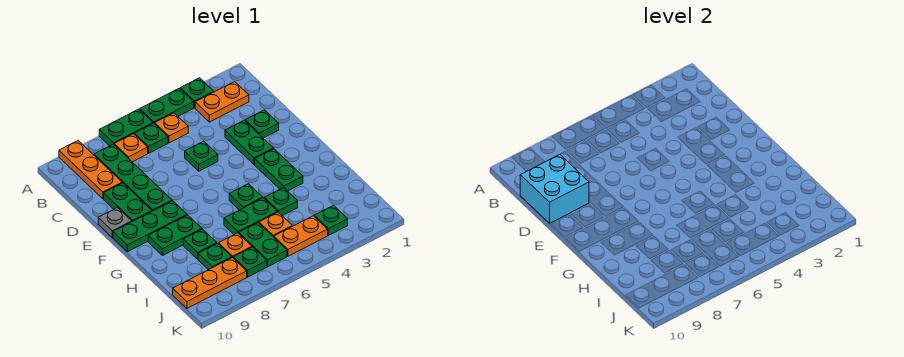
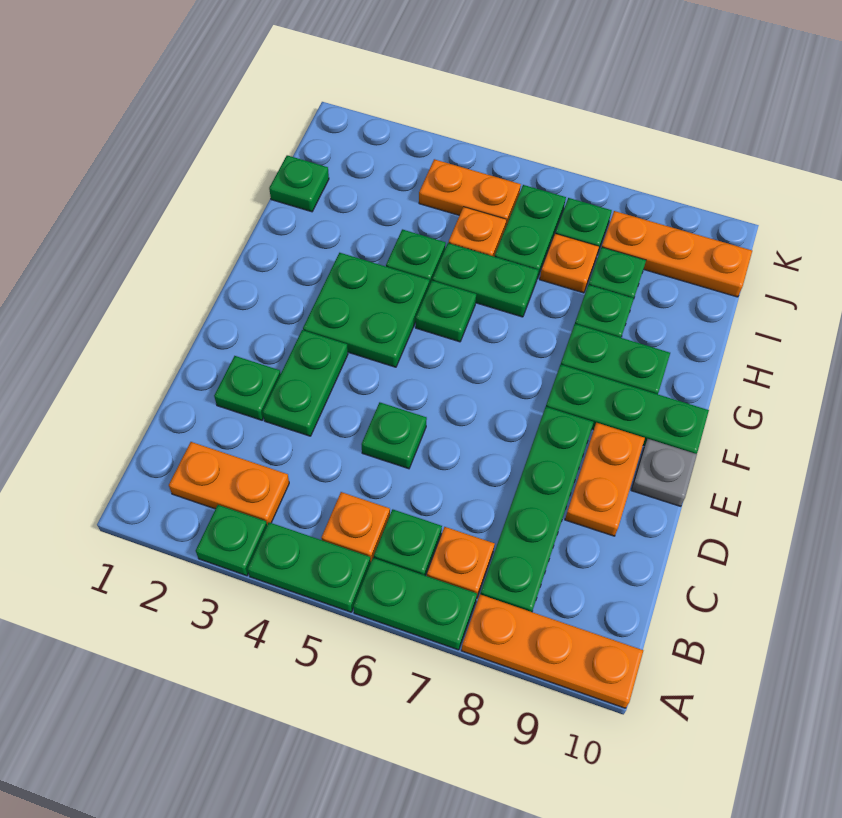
orange 1x3 plate [59,141,122,199] -> orange 1x3 plate turned to [461,595,643,708]
cyan 2x2 brick [520,155,589,223] -> none
green 1x2 plate [104,183,152,222] -> orange 1x2 plate [565,423,645,536]
green 1x2 plate [255,149,303,191] -> green 2x2 plate [303,253,429,367]
green 1x1 plate [314,205,348,235] -> green 1x1 plate moved to [269,155,329,212]

